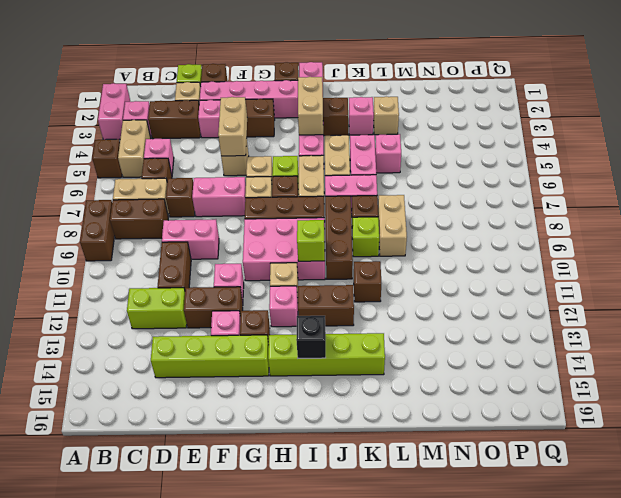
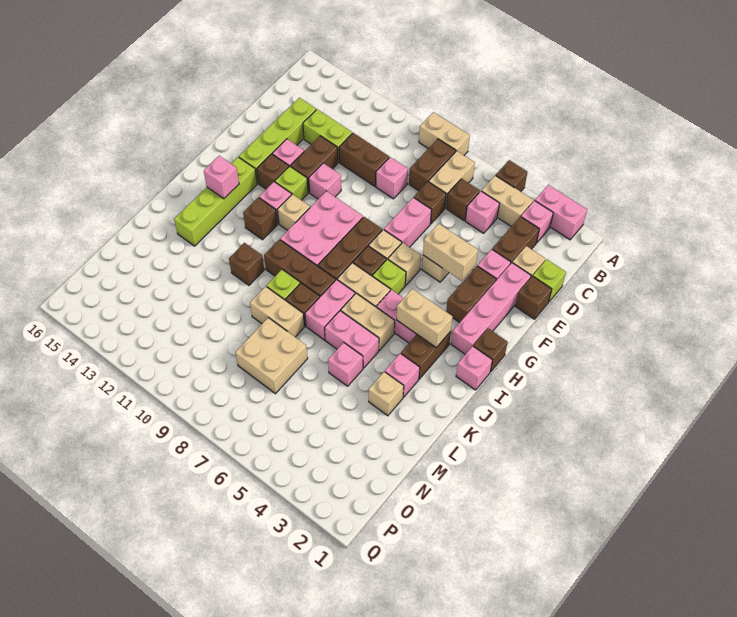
brown 1x2 brick [80,200,114,261] -> tan 1x2 brick [419,112,470,155]
lime 1x2 brick [127,288,187,329] -> lime 1x2 brick turned to [303,109,352,162]
pink 1x2 brick [162,220,219,259] -> pink 1x1 brick [376,157,408,199]
lime 1x1 brick [297,220,325,261] -> lime 1x1 brick moved to [275,166,308,200]
brown 1x2 brick [298,285,354,326] -> brown 1x1 brick [243,197,278,240]
black 1x1 brick [296,316,326,358] -> pink 1x1 brick [204,156,239,199]
none -> tan 2x2 brick [235,318,308,394]

